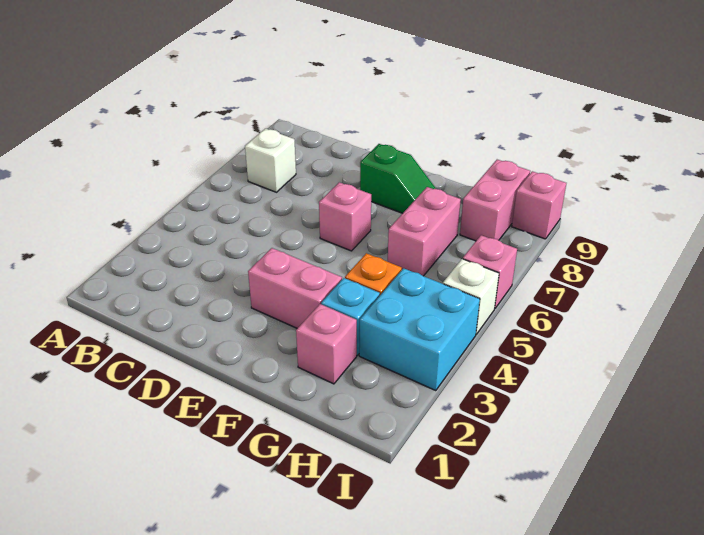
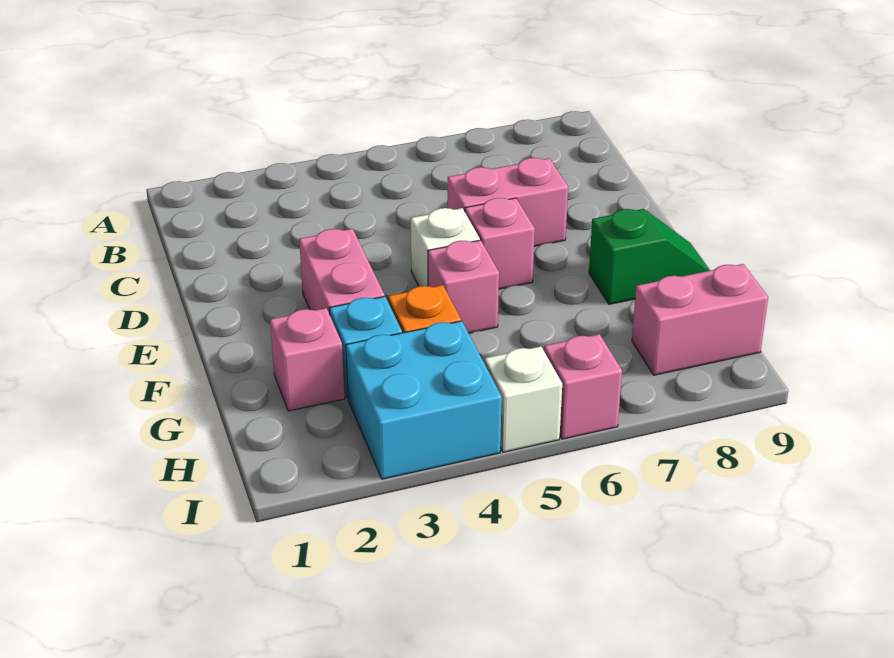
white 1x1 brick [245,129,296,192] -> white 1x1 brick moved to [411,208,480,286]
green 1x2 slope [360,144,436,213] -> green 1x2 slope turned to [589,209,710,304]
pink 1x2 brick [388,187,461,276] -> pink 1x2 brick moved to [448,158,568,246]
pink 1x1 brick [512,171,566,239] -> pink 1x1 brick moved to [428,240,499,333]

